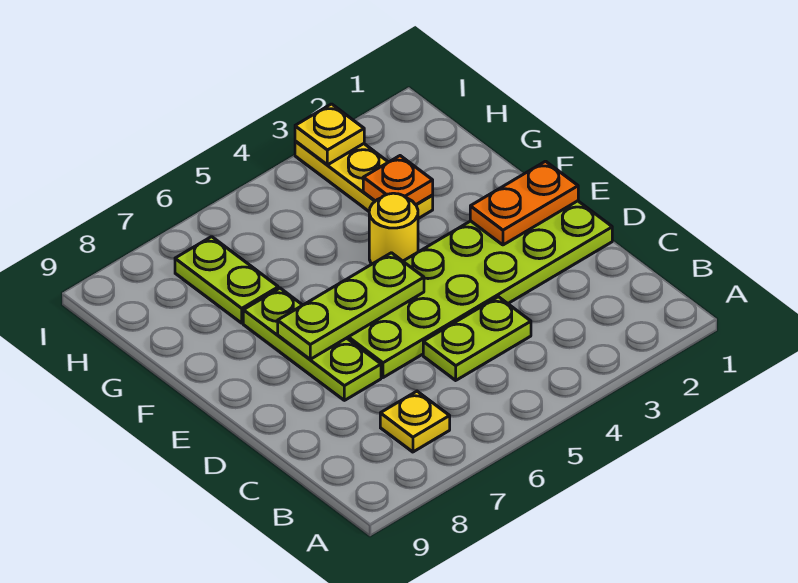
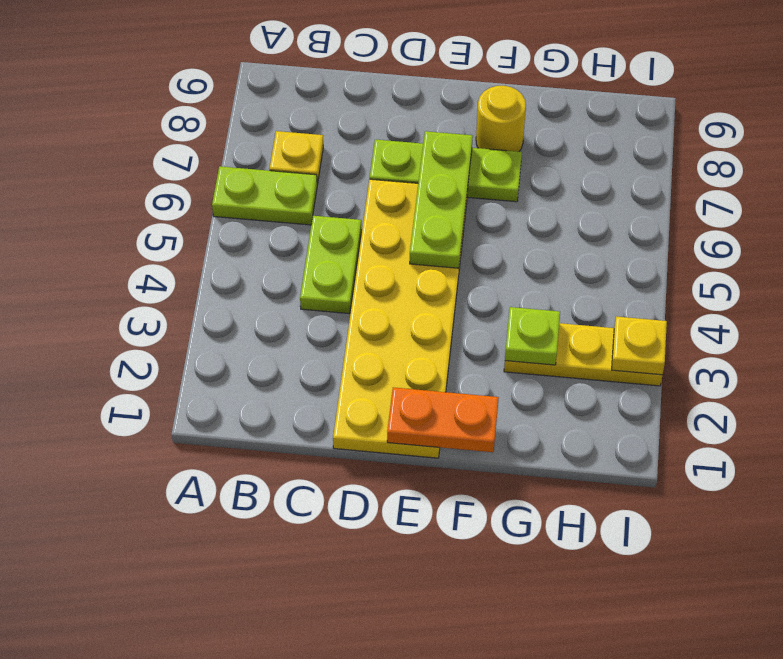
lime 2x6 plate [347,201,612,378] -> yellow 2x6 plate [333,179,468,458]
orange 1x2 plate [470,161,578,245] -> orange 1x2 plate turned to [387,387,499,452]
yellow 1x1 round brick [369,193,418,264] -> yellow 1x1 round brick moved to [476,86,526,152]
orange 1x1 plate [363,156,433,205] -> lime 1x1 plate [505,307,560,365]
lime 1x2 plate [175,237,278,323] -> lime 1x2 plate moved to [212,166,317,225]

